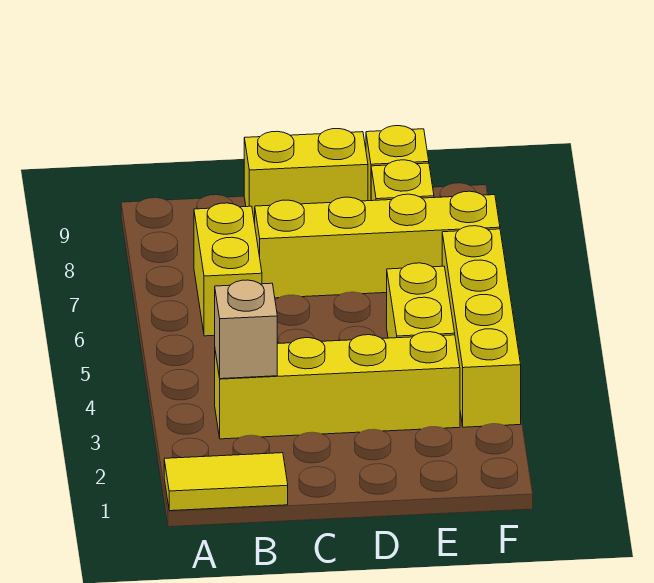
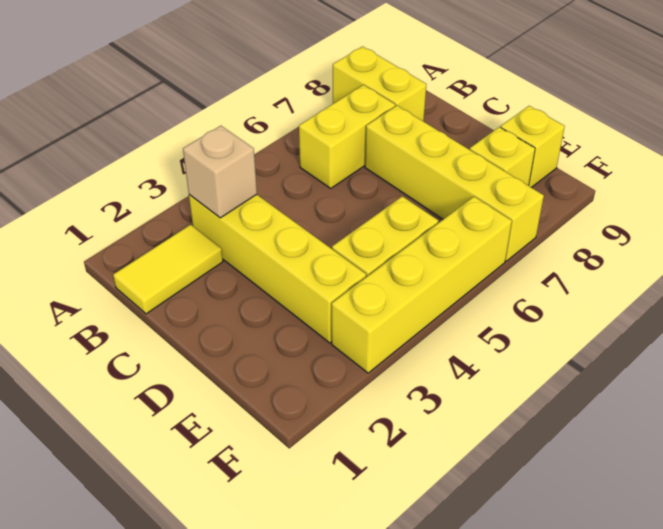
yellow 1x2 tile [164,453,288,511] -> yellow 1x2 tile turned to [113,225,223,314]
yellow 1x2 brick [244,129,368,223] -> yellow 1x2 brick moved to [333,46,426,121]

